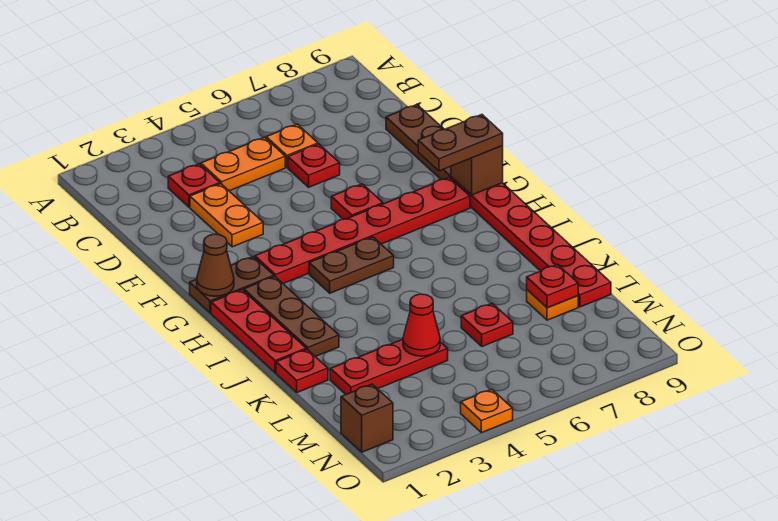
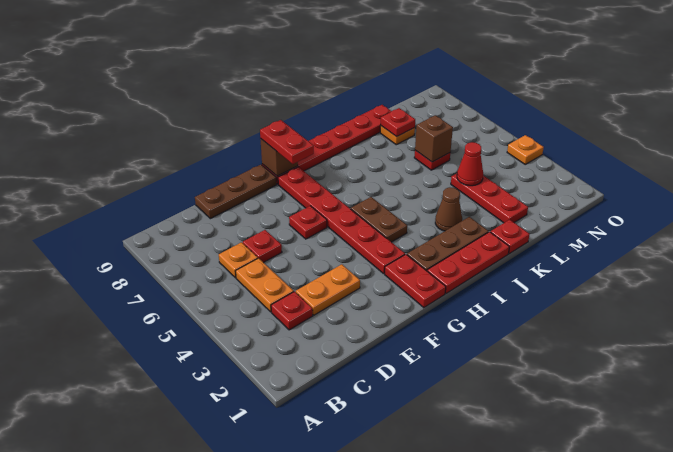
brown 1x2 plate [190,257,274,313] -> red 1x2 plate [385,254,446,308]
brown 1x1 cone [197,234,234,296] -> brown 1x1 cone moved to [435,187,462,231]
brown 1x2 plate [418,115,503,171] -> red 1x2 plate [260,120,314,164]
brown 1x1 brick [341,384,393,452] -> brown 1x1 brick moved to [415,115,453,162]

